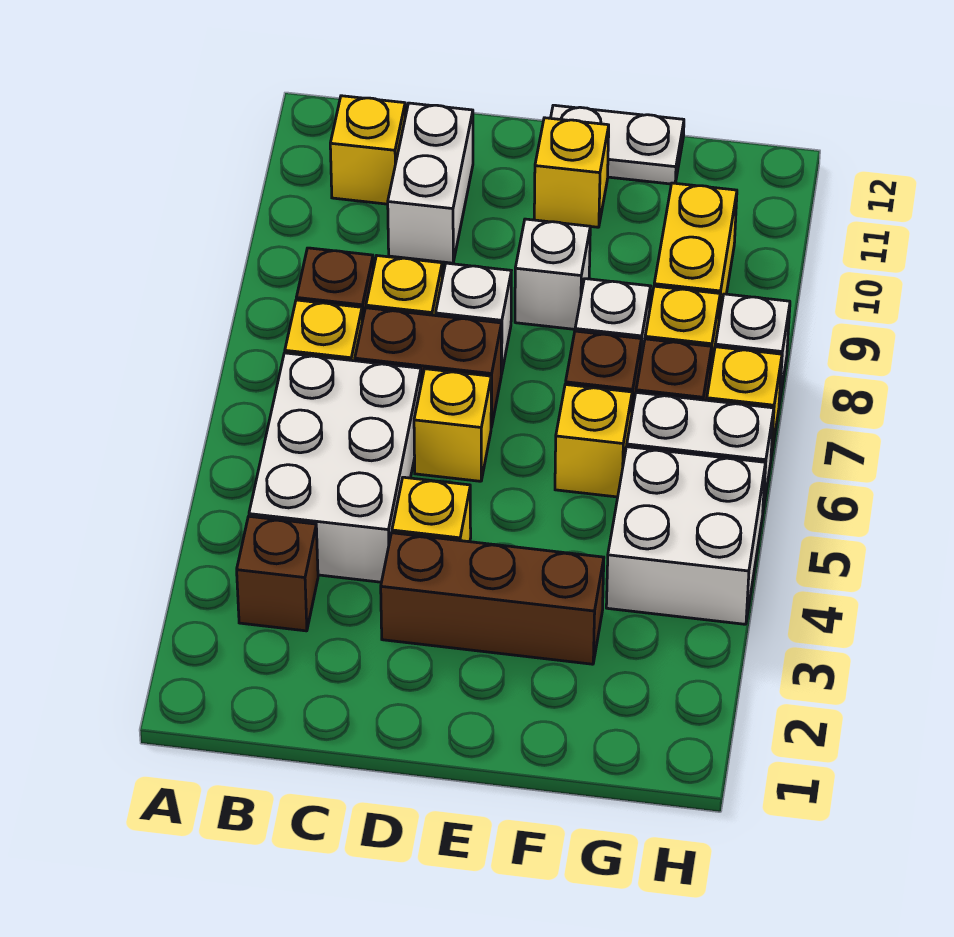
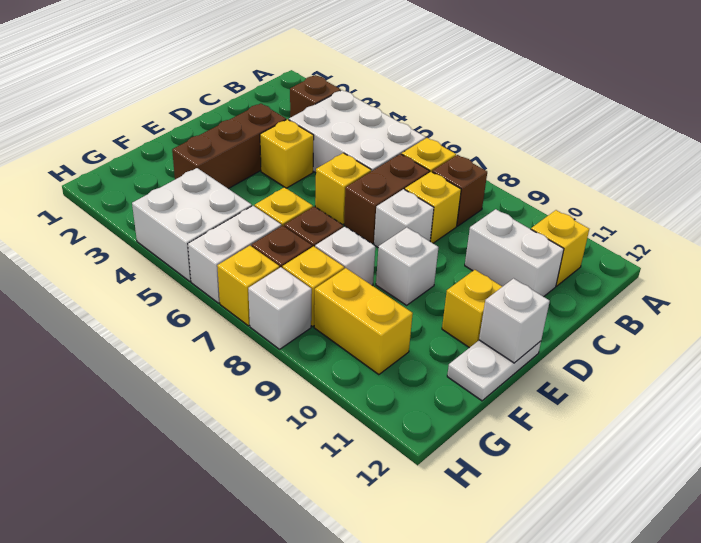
none -> white 1x1 brick [479,278,550,363]

